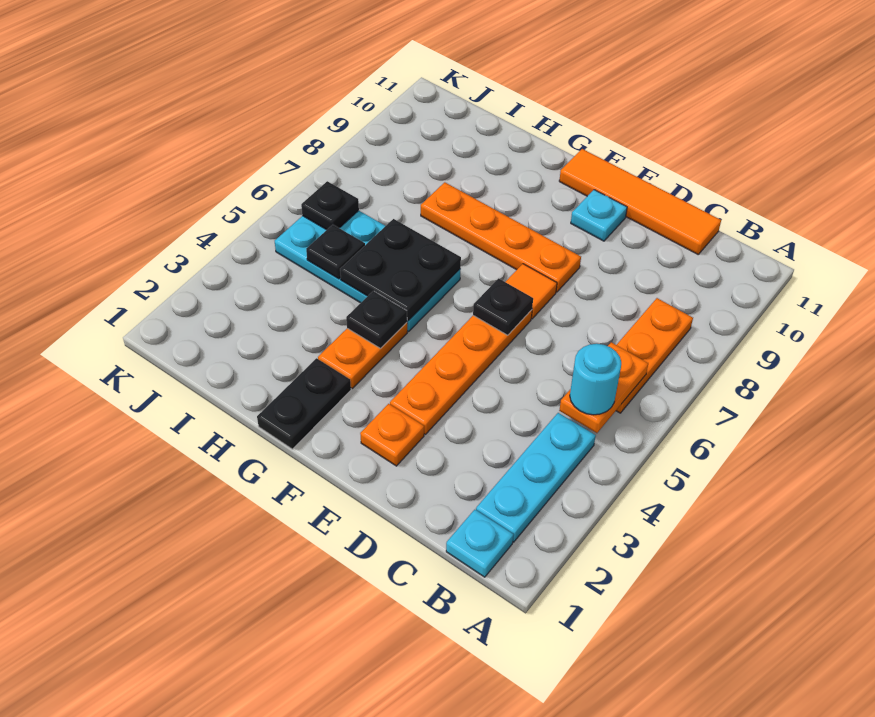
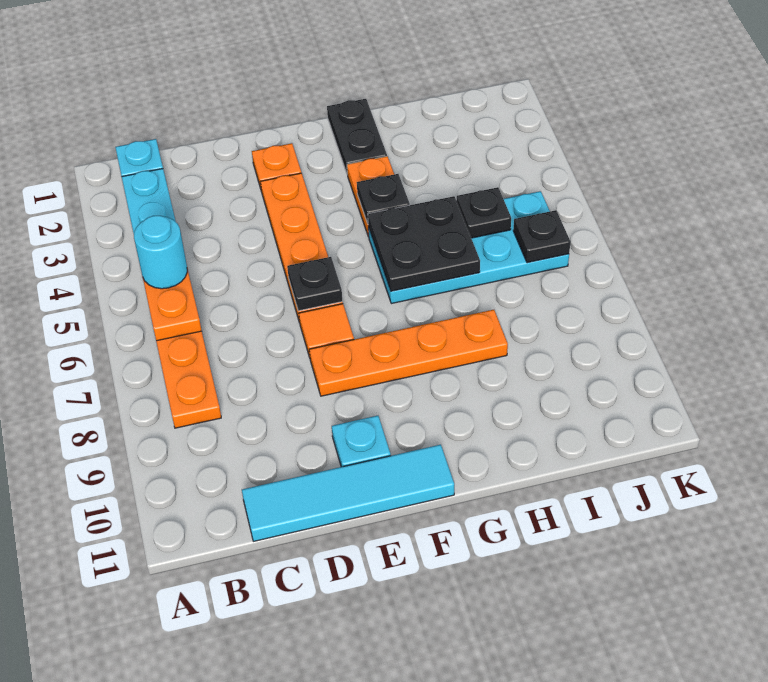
orange 1x4 tile [559,149,721,254] -> cyan 1x4 tile [242,445,454,541]

